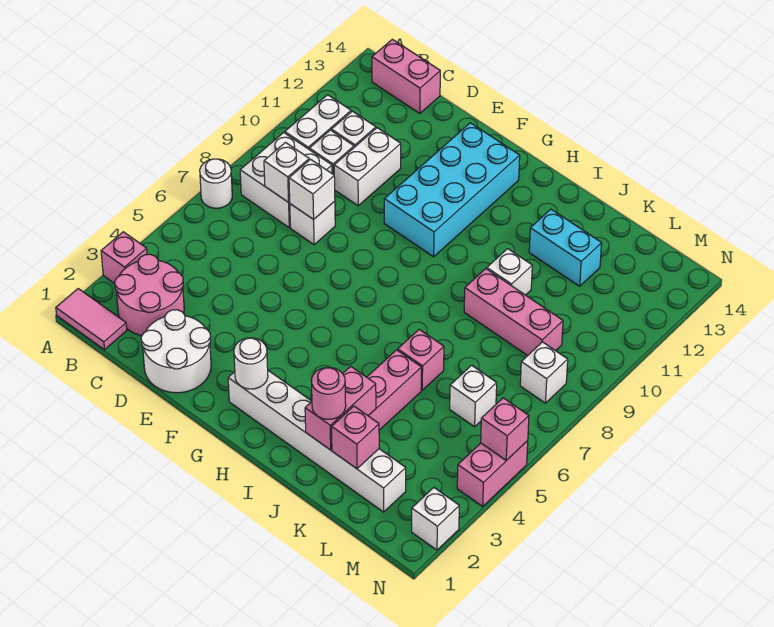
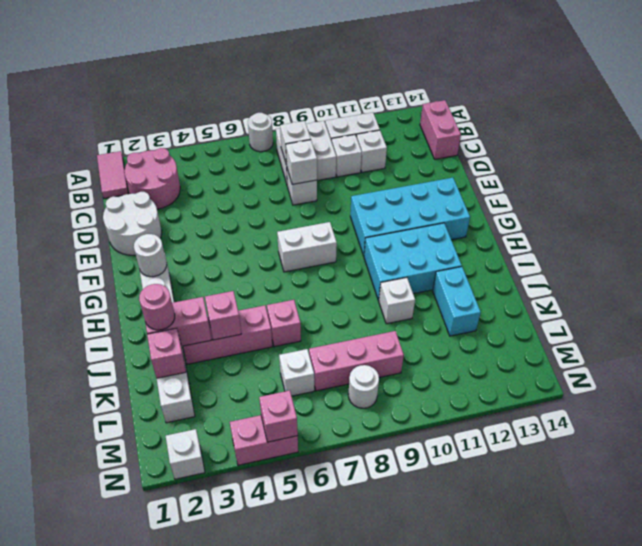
pink 1x1 brick [101,232,147,284] -> pink 1x1 brick moved to [205,291,241,340]
white 1x2 brick [334,128,401,206] -> white 1x2 brick moved to [277,222,337,272]
none -> cyan 2x3 brick [364,223,462,300]
pink 1x3 brick [464,269,563,356] -> pink 1x3 brick turned to [309,331,404,391]
white 1x1 brick [520,342,568,403] -> white 1x1 round brick [348,365,379,408]

